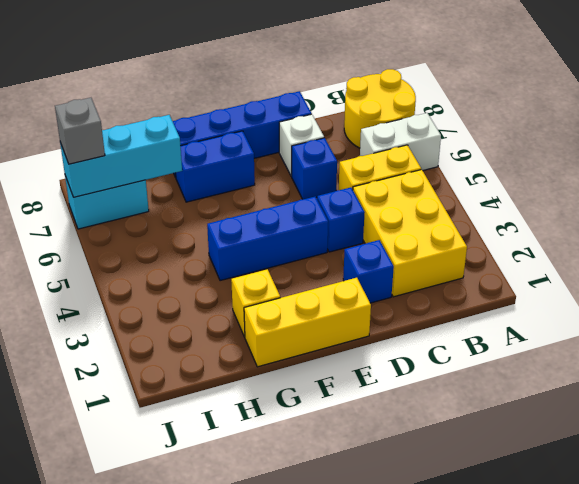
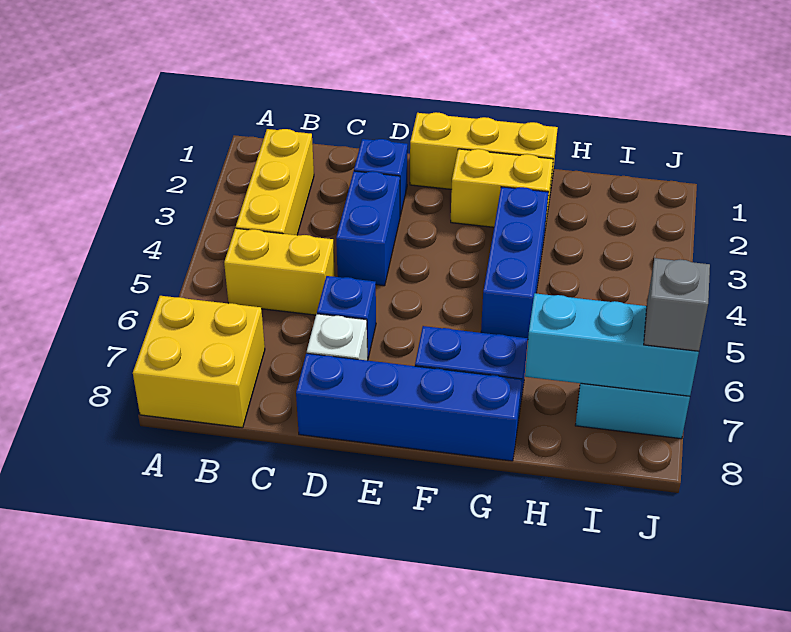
white 1x2 brick [360,113,441,170] -> none
yellow 2x2 round brick [344,69,416,148] -> yellow 2x2 brick [133,296,265,428]
yellow 2x3 brick [353,170,467,297] -> yellow 1x3 brick [236,129,314,235]
blue 1x1 brick [317,188,365,252] -> blue 1x2 brick [336,171,400,286]
blue 1x3 brick [207,197,328,281] -> blue 1x3 brick turned to [481,187,548,338]
yellow 1x1 brick [231,269,280,337] -> yellow 1x2 brick [451,149,553,228]

